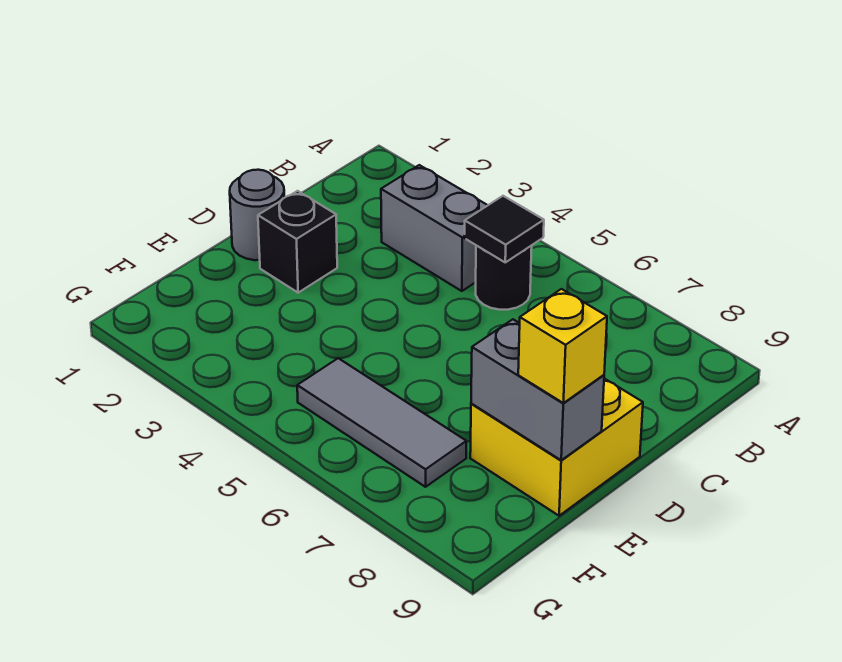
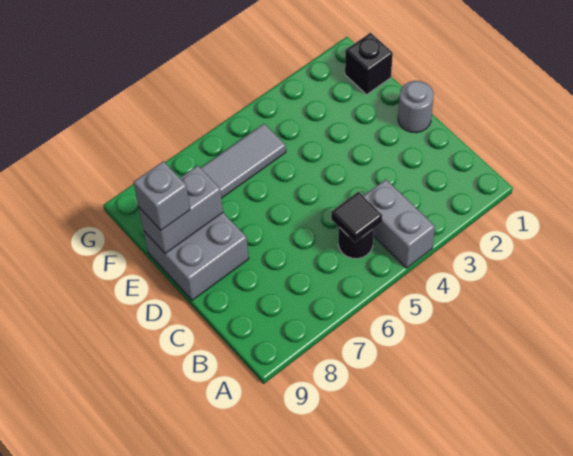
grey 1x2 brick [381,165,488,291] -> grey 1x2 brick turned to [363,179,435,268]
black 1x1 brick [258,191,337,293] -> black 1x1 brick moved to [345,33,393,94]
yellow 2x2 brick [470,379,643,516] -> grey 2x2 brick [143,213,249,300]
yellow 1x1 brick [518,289,607,403] -> grey 1x1 brick [134,161,190,230]

